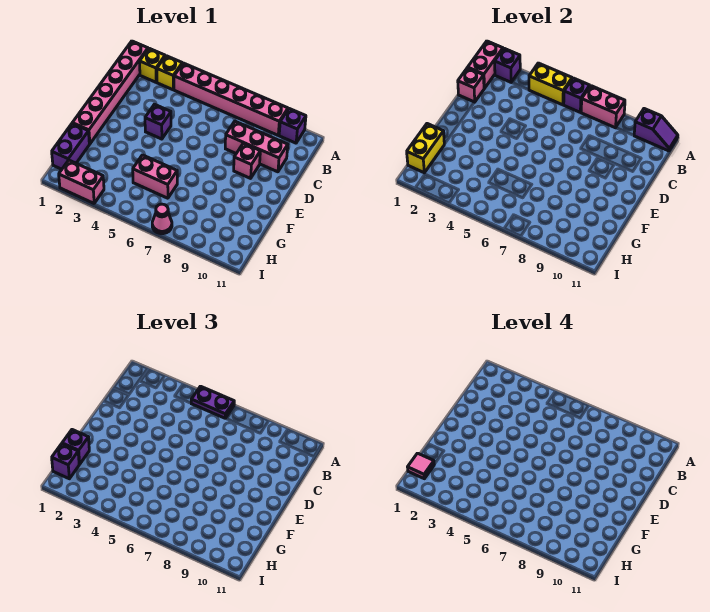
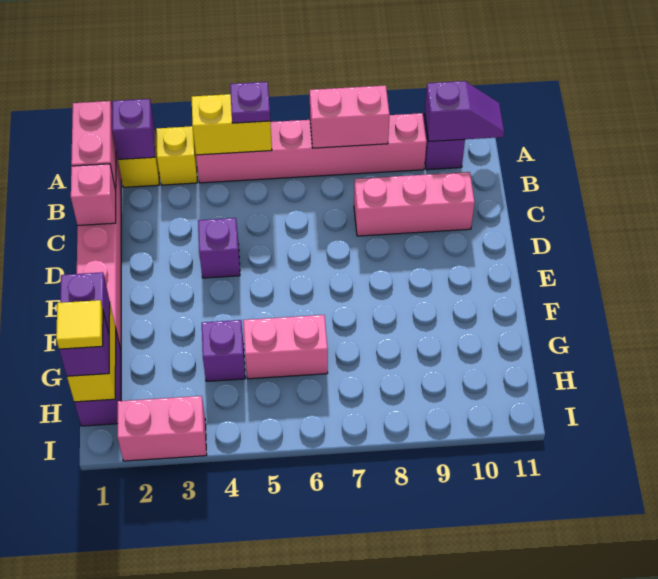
purple 1x2 plate [191,386,234,418] -> purple 1x1 plate [230,82,270,123]
purple 1x1 brick [564,78,590,112] -> purple 1x1 brick moved to [202,320,245,381]
pink 1x1 brick [234,143,260,178] -> none
pink 1x1 tile [408,453,434,479] -> yellow 1x1 tile [56,300,103,349]
pink 1x1 cone [152,204,172,234] -> none

